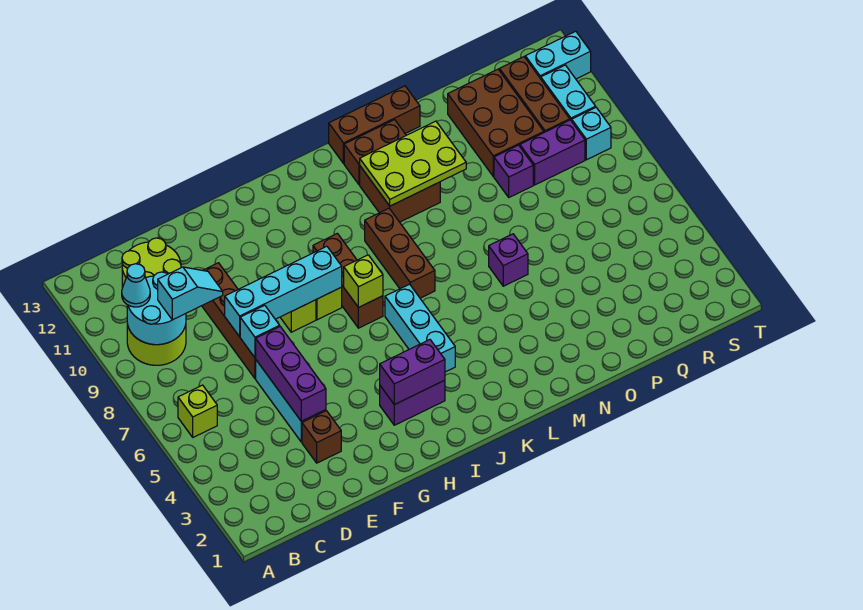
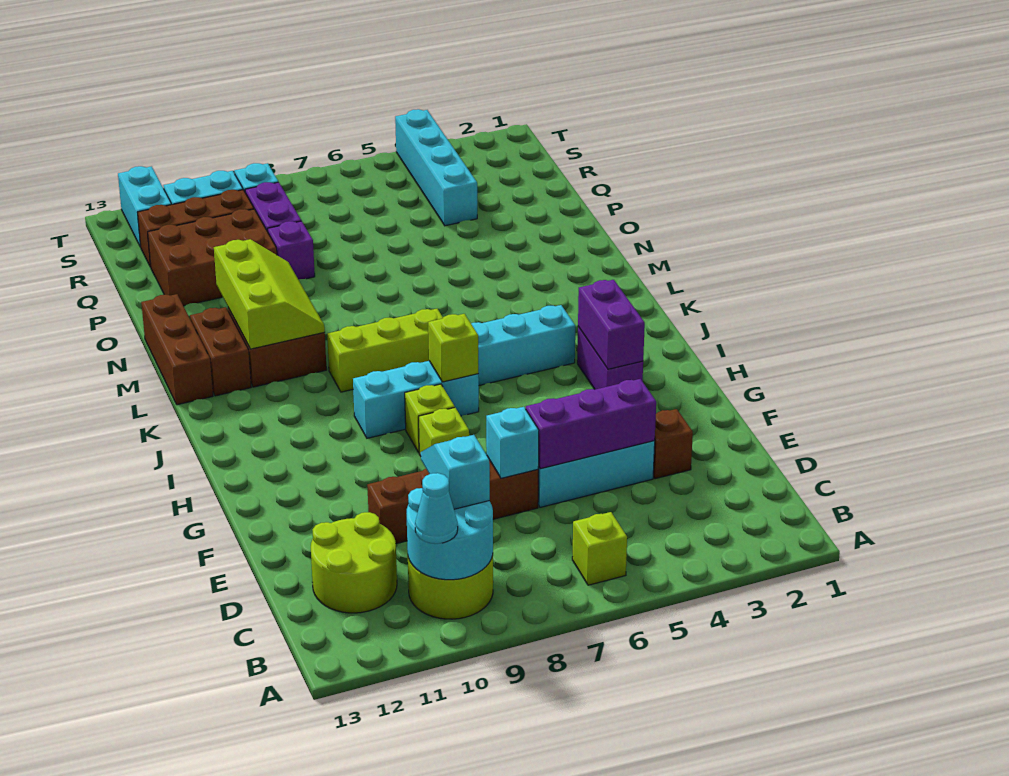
cyan 1x4 brick [225,246,342,337] -> cyan 1x4 brick moved to [395,109,477,226]
brown 1x3 brick [313,233,383,328] -> cyan 1x3 brick [353,361,479,438]
brown 1x3 brick [365,208,435,298] -> lime 1x3 brick [327,309,443,392]
lime 2x3 plate [360,121,466,206] -> lime 2x3 slope [214,239,325,349]
purple 1x1 brick [489,234,528,286] -> none

